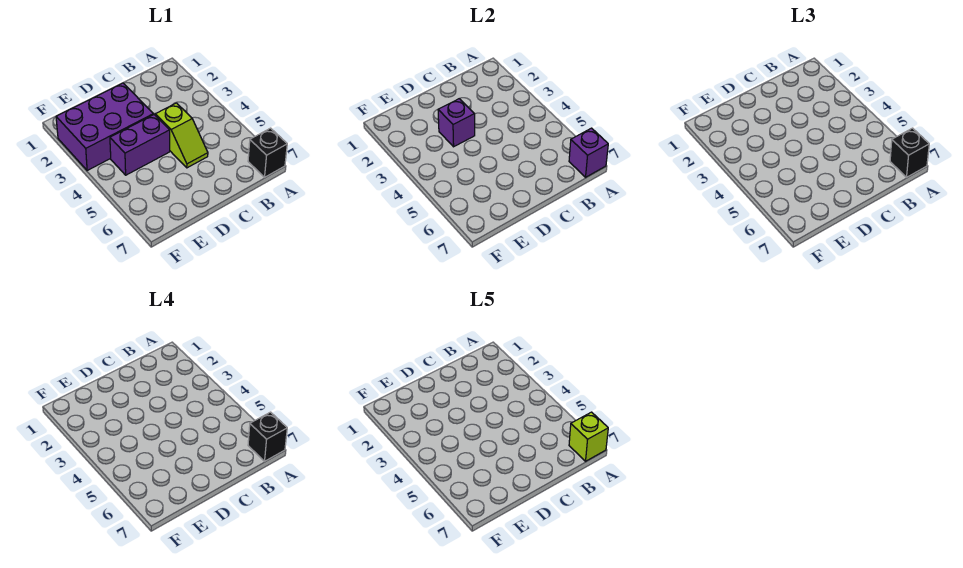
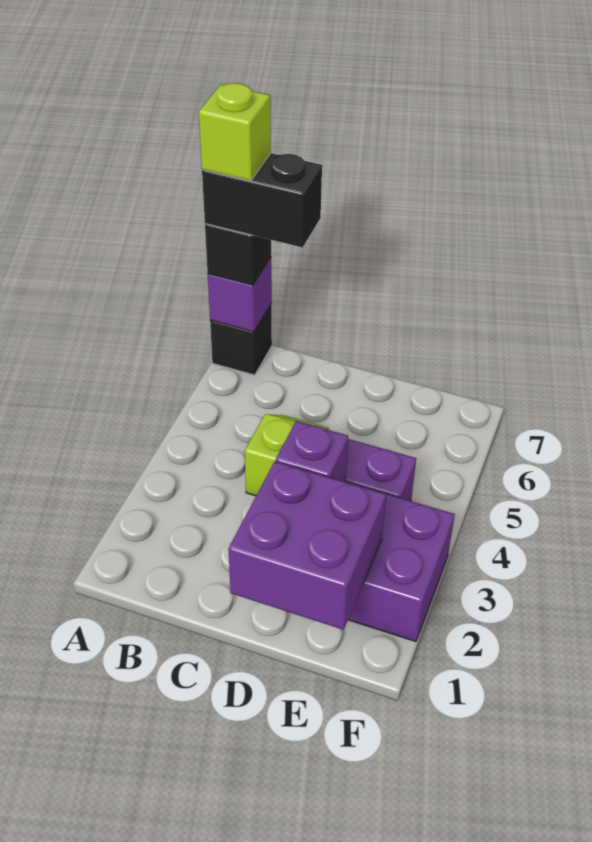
black 1x1 brick [248,412,287,461] -> black 1x2 brick [202,153,322,248]
none -> purple 2x2 brick [228,462,386,630]

